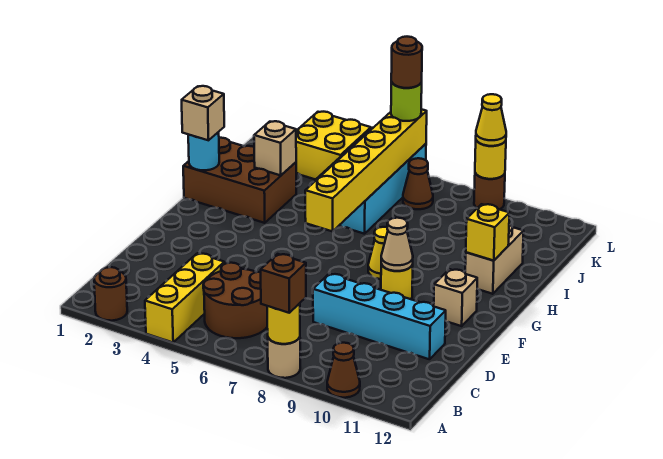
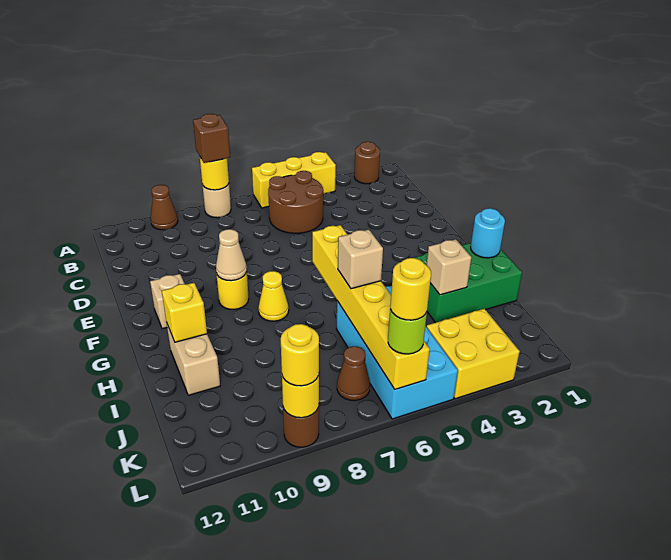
yellow 1x3 brick [145,253,224,342] -> yellow 1x3 brick turned to [252,152,336,208]
cyan 1x4 brick [313,274,446,359] -> none
brown 2x3 brick [183,138,296,223] -> green 2x3 brick [414,243,522,323]
tan 1x1 brick [182,86,224,140] -> tan 1x1 brick moved to [338,230,383,289]
brown 1x1 round brick [391,37,422,88] -> yellow 1x1 round brick [390,258,431,320]
yellow 1x1 cone [476,94,506,146] -> yellow 1x1 round brick [281,324,319,386]

